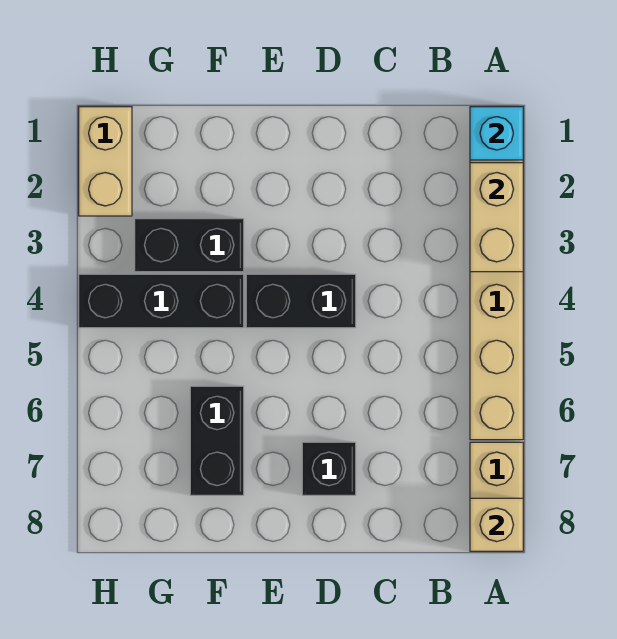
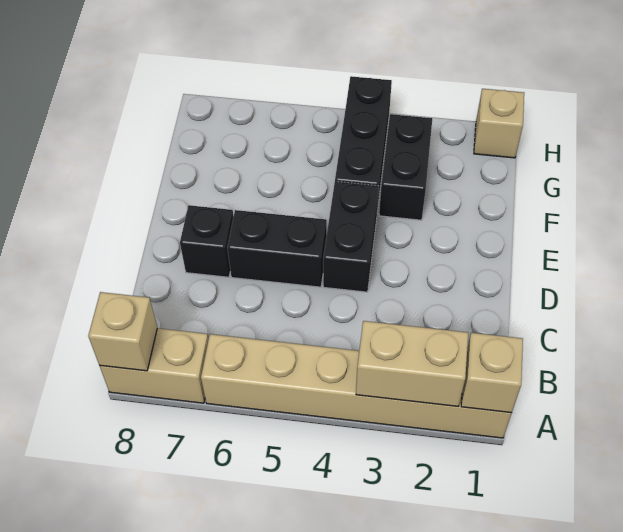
cyan 1x1 brick [470,107,523,160] -> tan 1x1 brick [461,333,523,413]
black 1x2 brick [190,386,244,495] -> black 1x2 brick moved to [227,210,327,287]
tan 1x2 brick [79,107,132,216] -> tan 1x1 brick [474,89,524,158]

